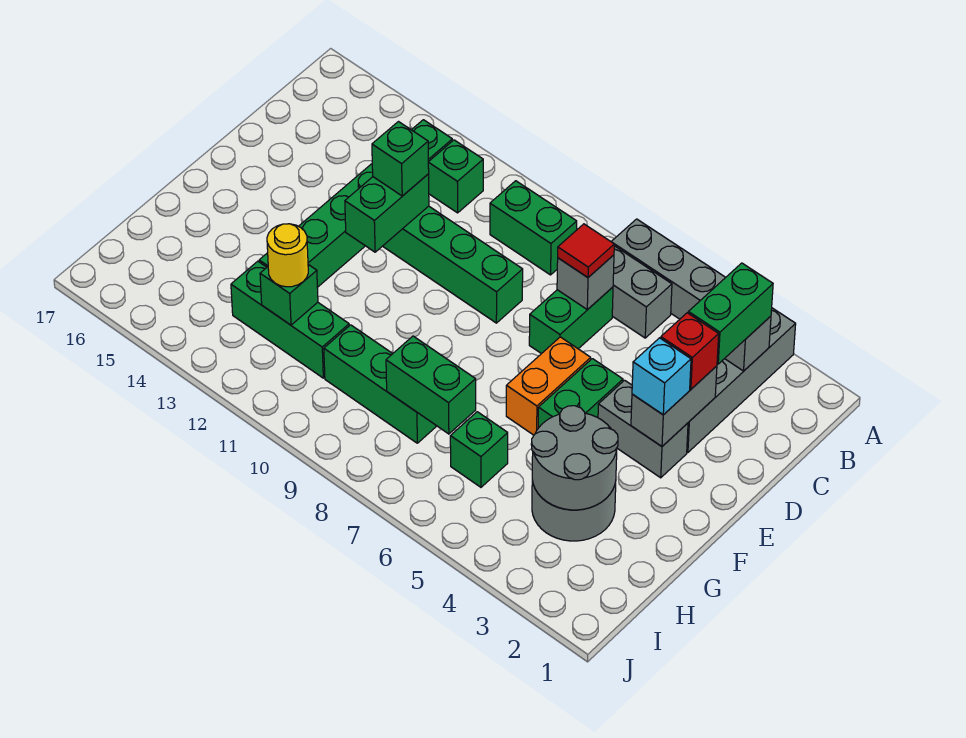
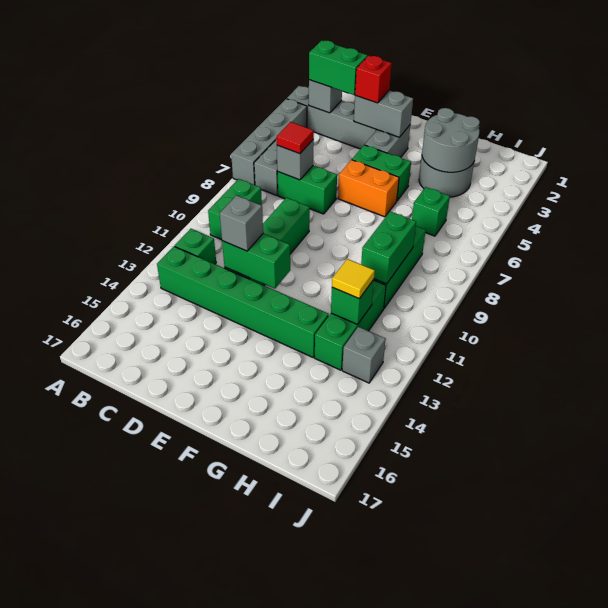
green 1x1 brick [372,122,429,196] -> grey 1x1 brick [220,195,263,251]
cyan 1x1 brick [632,338,691,415] -> none
green 1x2 brick [386,336,476,434] -> green 1x2 brick moved to [361,211,416,284]
yellow 1x1 round brick [267,224,308,287] -> yellow 1x1 tile [332,259,375,299]
none -> grey 1x1 brick [342,327,386,383]

